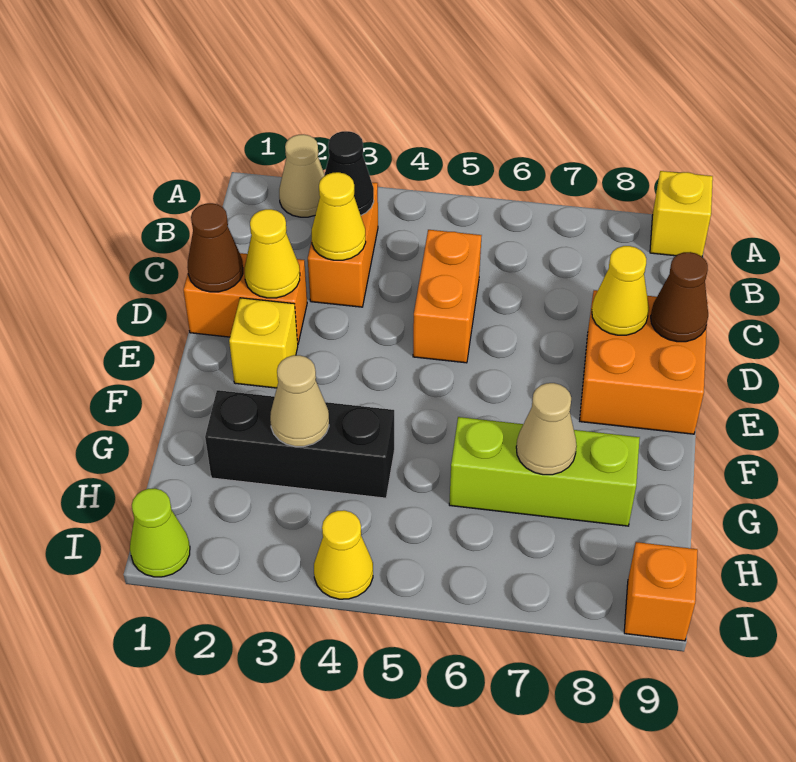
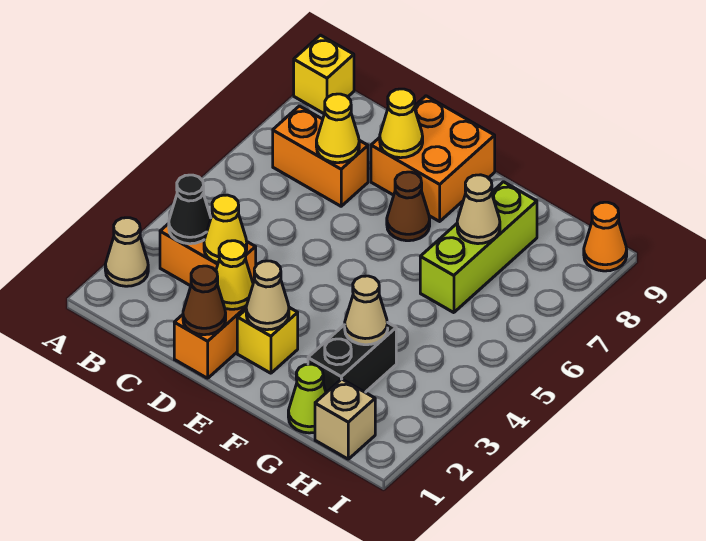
orange 1x2 brick [413,230,482,363] -> orange 1x2 brick moved to [273,106,368,206]
brown 1x1 cone [651,252,708,342] -> brown 1x1 cone moved to [387,172,430,241]
none -> tan 1x1 cone [246,261,289,330]
black 1x3 brick [205,390,394,498] -> black 1x2 brick [308,322,396,393]
none -> tan 1x1 brick [315,379,375,459]
lime 1x1 cone [130,488,190,577] -> lime 1x1 cone moved to [288,364,326,433]
yellow 1x1 cone [314,510,373,599] -> yellow 1x1 cone moved to [316,94,359,163]
orange 1x1 brick [624,542,698,641] -> orange 1x1 cone [584,202,627,271]

